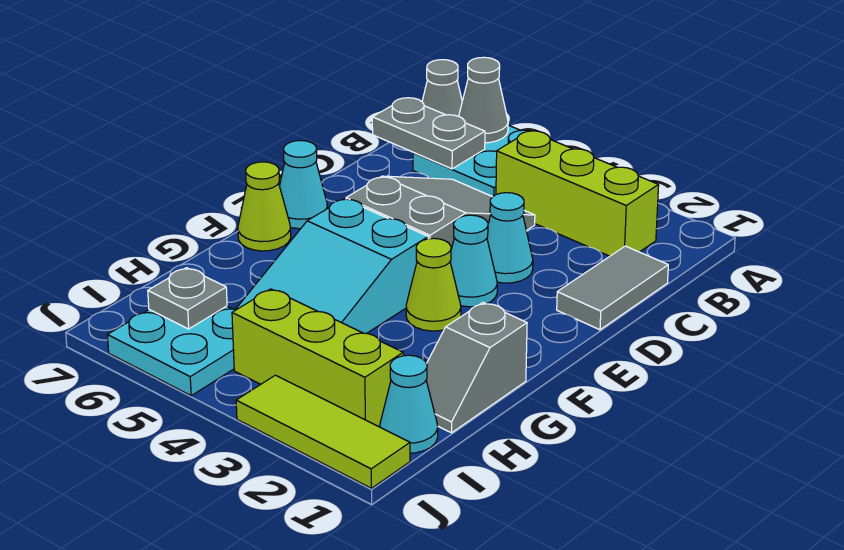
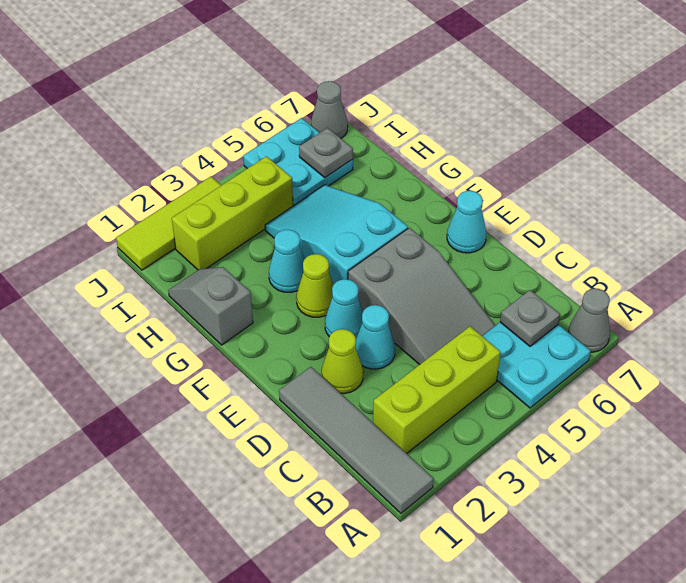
grey 1x1 cone [459,57,508,143] -> grey 1x1 cone moved to [311,81,348,138]
grey 1x2 plate [372,98,485,169] -> grey 1x1 plate [500,290,560,346]
grey 1x2 tile [557,246,668,330] -> grey 1x4 tile [279,367,433,513]
lime 1x1 cone [238,162,291,251] -> lime 1x1 cone moved to [321,329,363,394]
cyan 1x1 cone [380,355,438,453] -> cyan 1x1 cone moved to [269,230,304,293]

